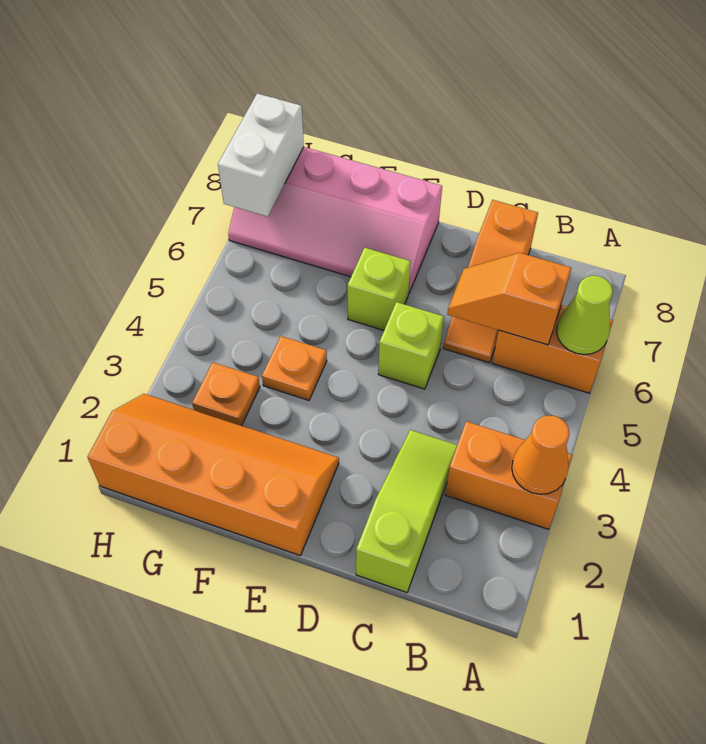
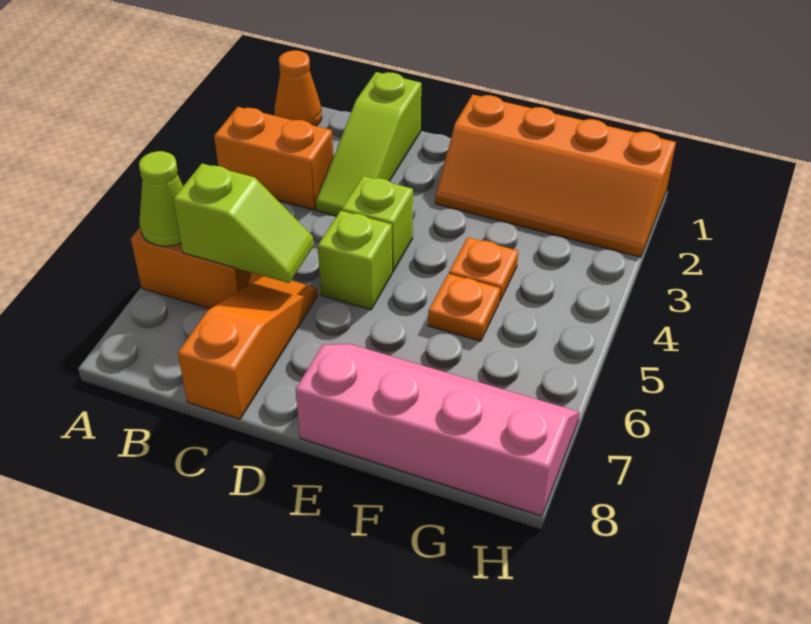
orange 1x1 cone [512,416,569,494] -> orange 1x1 cone moved to [275,51,322,126]
orange 1x2 slope [448,253,571,345] -> lime 1x2 slope [174,164,314,283]
lime 1x1 brick [347,248,411,330] -> lime 1x1 brick moved to [342,176,413,272]
orange 1x1 plate [192,362,260,426] -> orange 1x1 plate moved to [428,274,500,341]
white 1x2 brick [218,94,304,217] -> none

